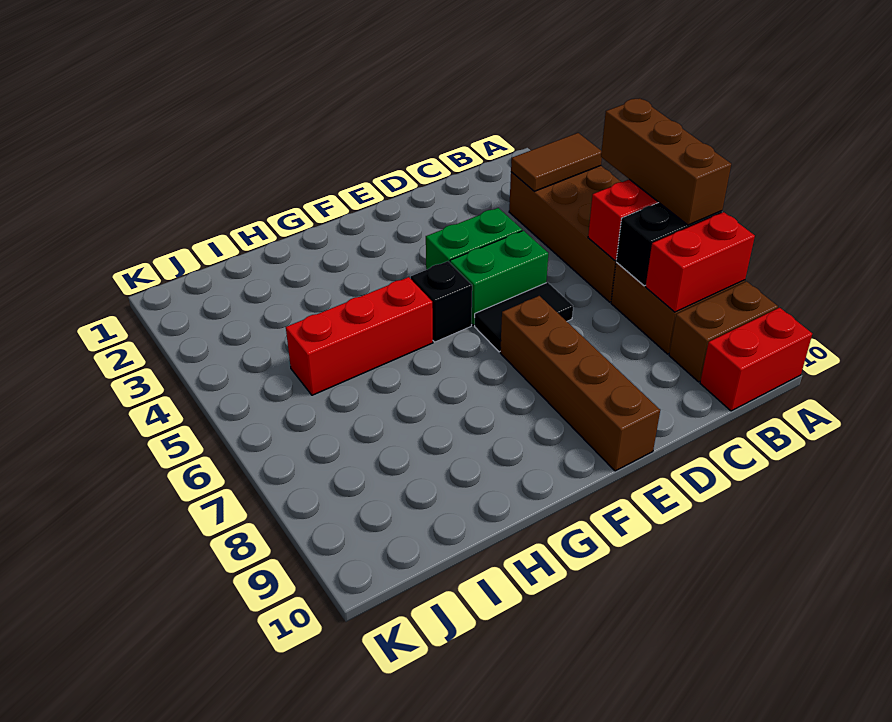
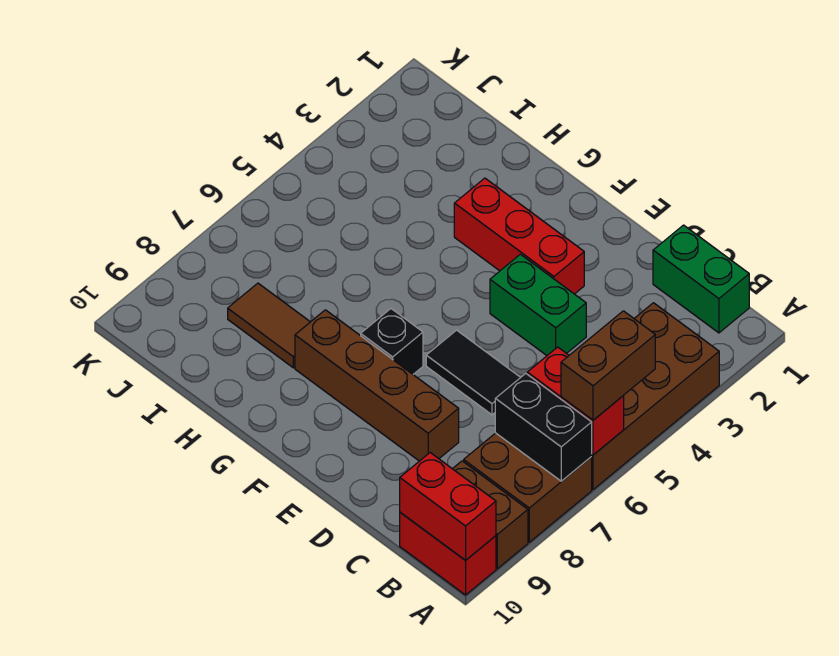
brown 1x2 tile [511,133,602,191] -> brown 1x2 tile moved to [228,283,310,368]
brown 1x3 brick [601,98,731,225] -> brown 1x2 brick [561,311,655,420]
red 1x2 brick [646,212,755,312] -> red 1x2 brick moved to [400,453,496,560]
green 1x2 brick [450,231,548,325] -> green 1x2 brick moved to [653,225,749,333]
brown 1x4 brick [500,296,660,471] -> brown 1x4 brick turned to [295,310,459,461]
black 1x1 brick [411,261,472,342] -> black 1x1 brick moved to [361,309,423,374]
red 1x3 brick [286,277,433,395] -> red 1x3 brick moved to [454,178,584,294]

